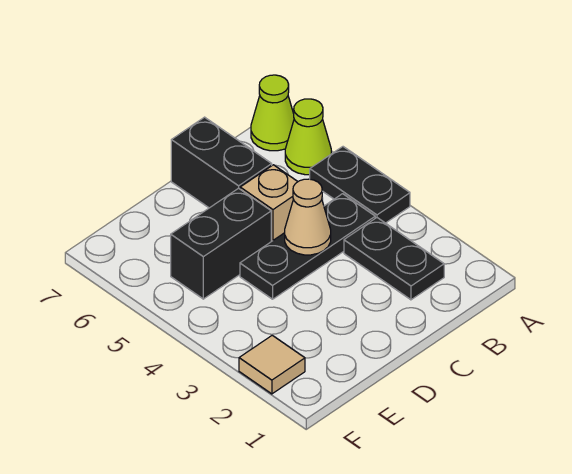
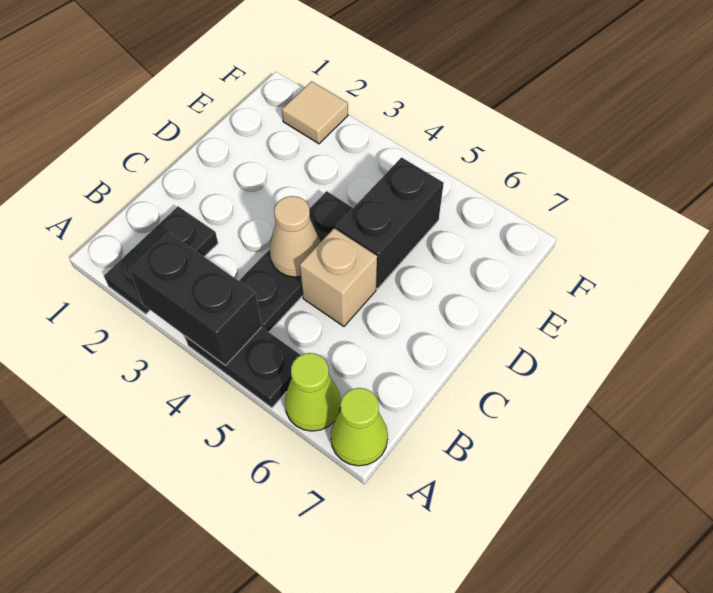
black 1x2 plate [344,218,444,300] -> black 1x2 plate turned to [104,206,218,314]
black 1x2 brick [171,117,272,208] -> black 1x2 brick moved to [129,232,262,365]

